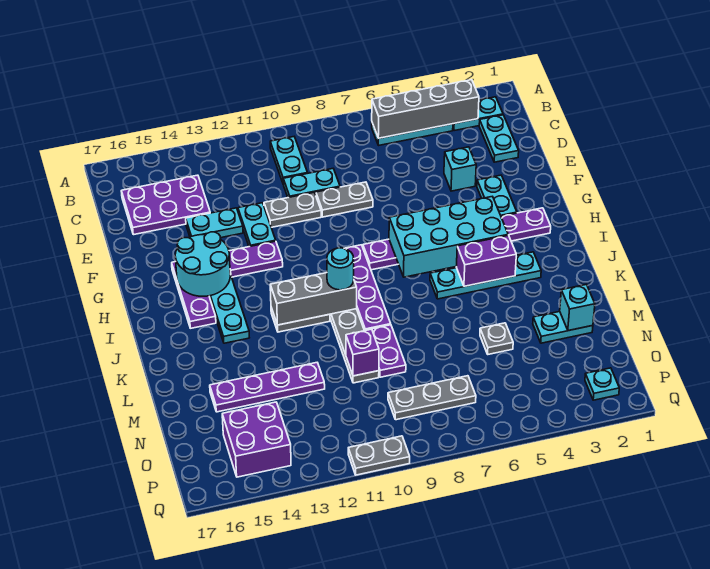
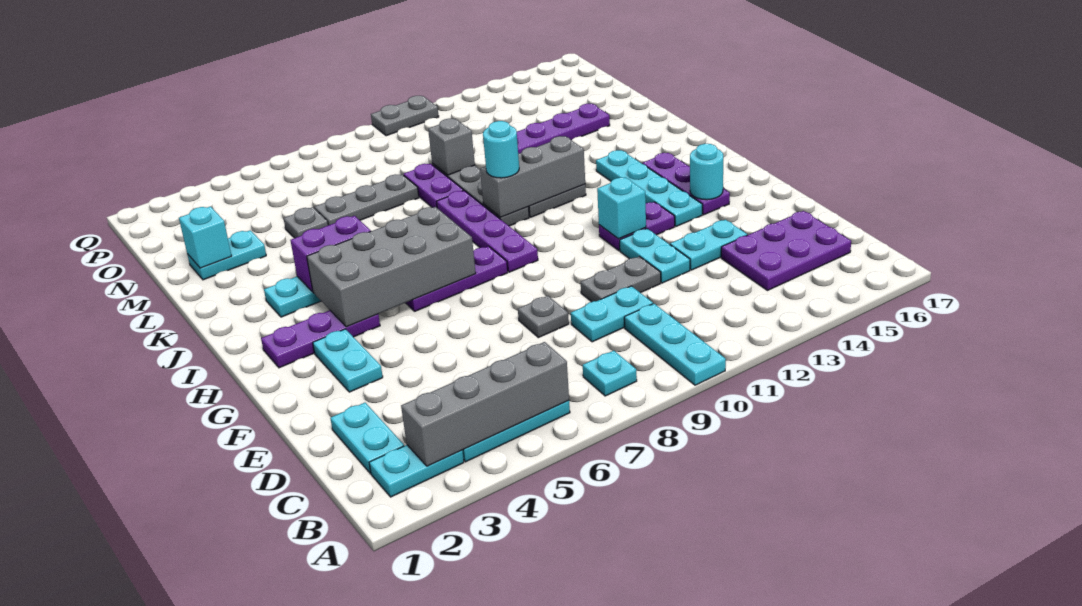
cyan 1x2 plate [270,137,308,182] -> cyan 1x3 plate [624,304,726,385]
cyan 1x1 brick [444,147,476,191] -> cyan 1x1 brick moved to [597,177,646,239]
grey 1x2 plate [316,182,373,217] -> grey 1x1 plate [518,296,569,338]
cyan 2x2 round brick [175,232,230,296] -> cyan 1x1 round brick [690,144,723,200]
cyan 2x4 brick [389,196,508,277] -> grey 2x4 brick [307,207,476,327]
purple 1x1 brick [346,329,379,376] -> grey 1x1 brick [428,119,475,175]
grey 1x3 plate [388,376,476,420] -> grey 1x3 plate moved to [314,174,419,225]
purple 2x2 brick [222,402,291,477] -> none
cyan 1x1 plate [585,368,619,400] -> cyan 1x1 plate moved to [583,351,637,396]

